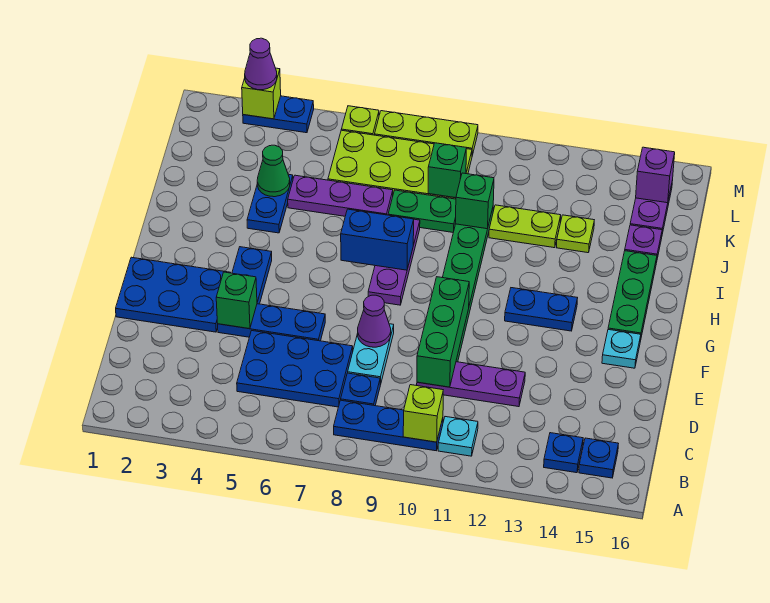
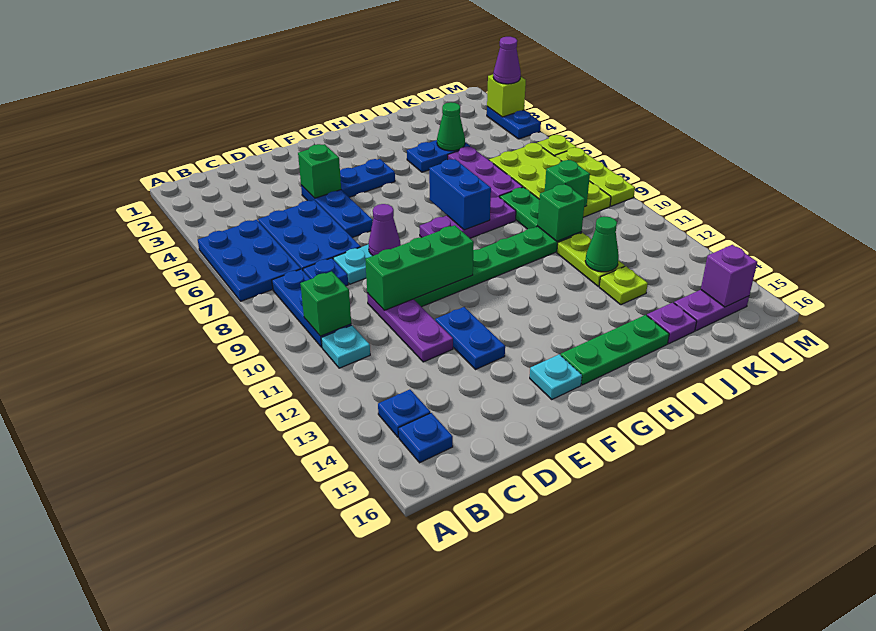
lime 1x1 brick [403,385,443,442] -> green 1x1 brick [300,271,351,336]
blue 2x3 plate [116,257,230,332] -> blue 2x3 plate moved to [198,220,301,301]
blue 1x2 plate [505,288,577,331] -> blue 1x2 plate moved to [435,307,505,370]
none -> green 1x1 cone [585,217,619,272]

